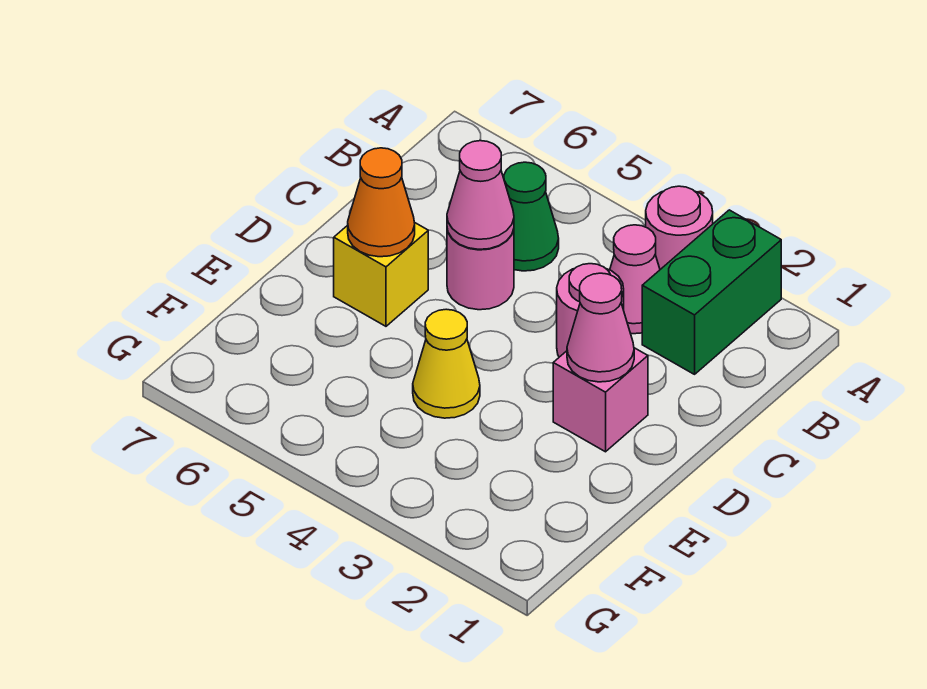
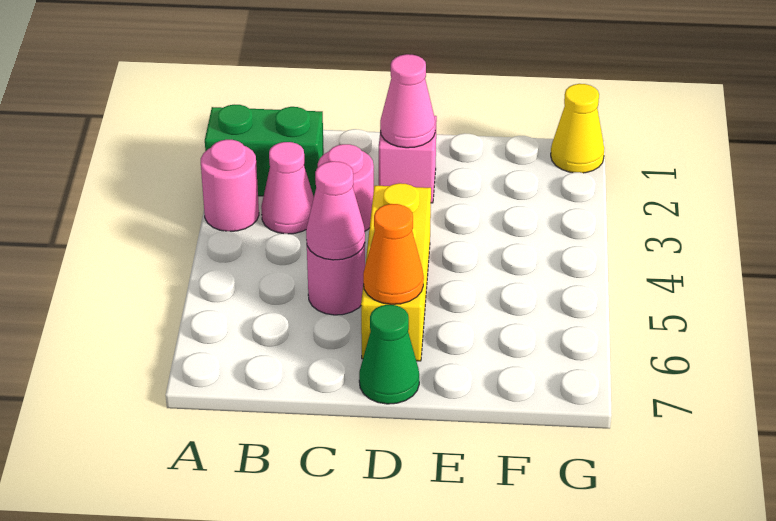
green 1x1 cone [504,162,559,271] -> green 1x1 cone moved to [359,305,419,404]
yellow 1x1 brick [334,222,428,326] -> yellow 1x3 brick [361,183,431,361]
yellow 1x1 cone [413,309,480,418] -> yellow 1x1 cone moved to [551,84,604,173]

